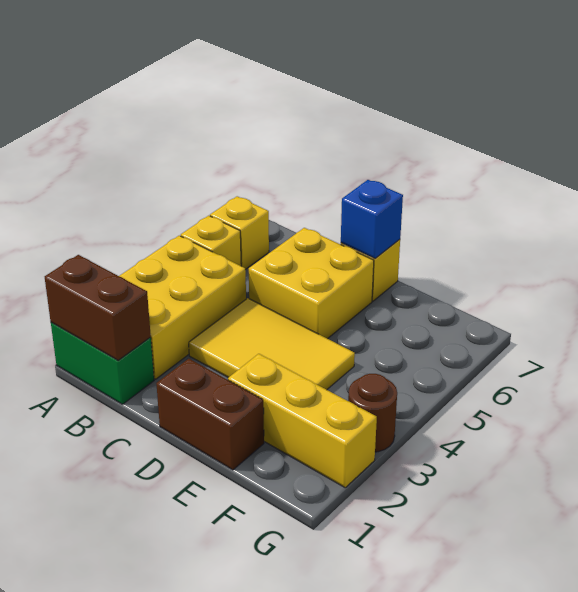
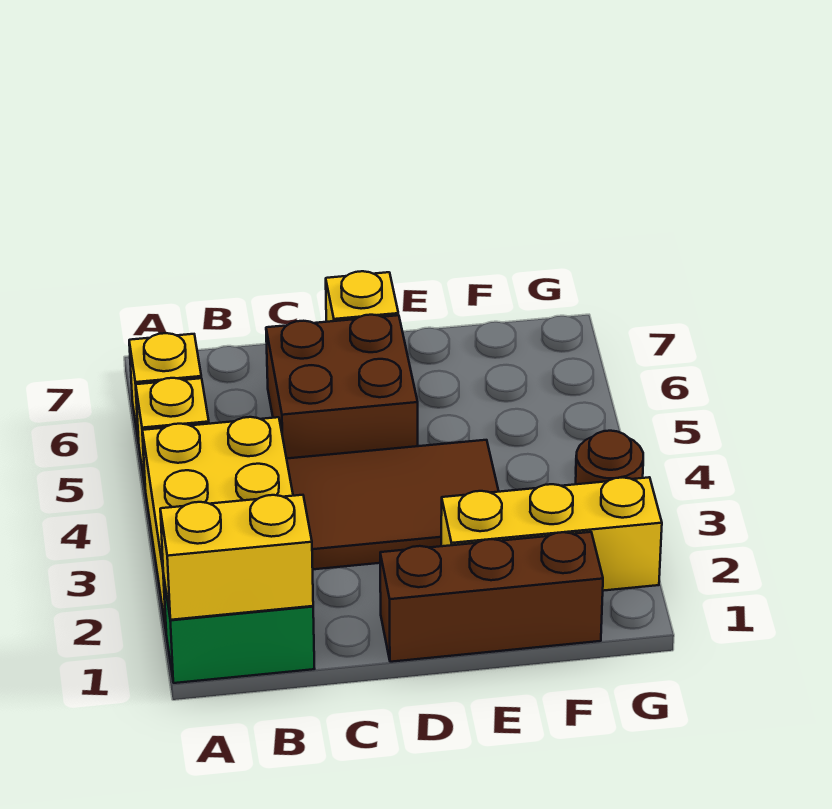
brown 1x2 brick [45,255,151,360] -> yellow 1x2 brick [160,495,313,620]
yellow 2x3 tile [189,298,355,390] -> brown 2x3 tile [287,440,499,569]
yellow 2x2 brick [249,228,374,339] -> brown 2x2 brick [266,315,418,459]
brown 1x2 brick [156,359,264,470] -> brown 1x3 brick [380,532,603,662]
blue 1x1 brick [341,180,403,258] -> none

